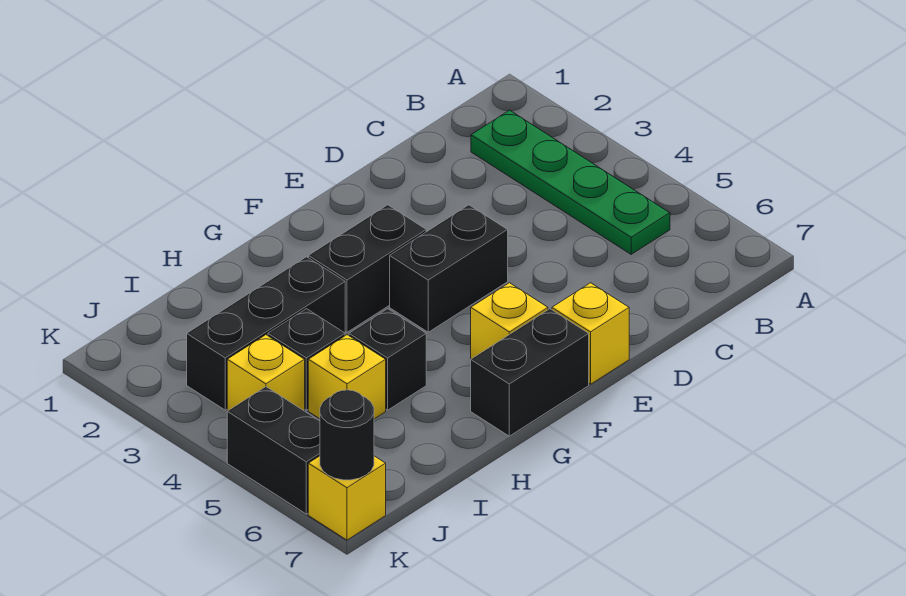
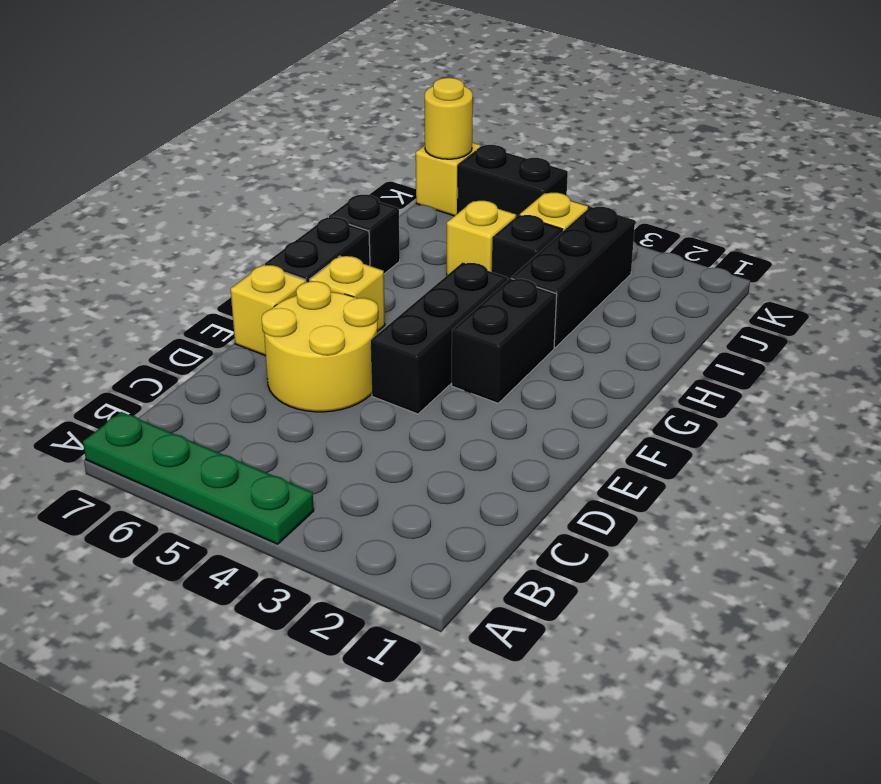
green 1x4 plate [471,110,670,254] -> green 1x4 plate moved to [83,412,314,544]
none -> yellow 2x2 round brick [262,281,378,412]
black 1x2 brick [390,205,508,332] -> black 1x3 brick [371,262,508,414]
black 1x1 brick [349,309,426,410] -> black 1x1 brick moved to [329,195,400,274]
black 1x1 round brick [320,390,374,480] -> yellow 1x1 round brick [425,78,473,159]

